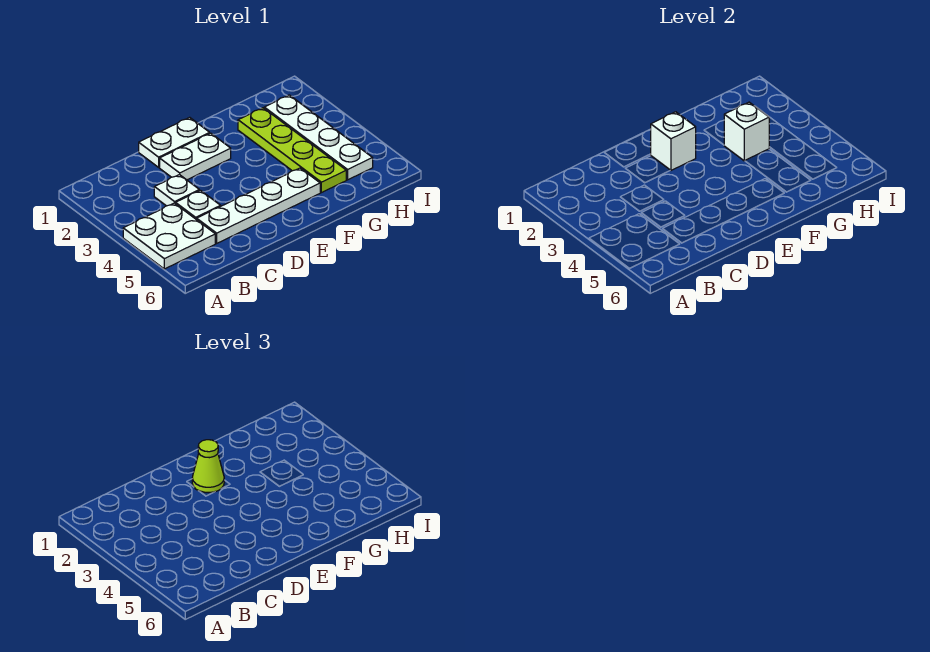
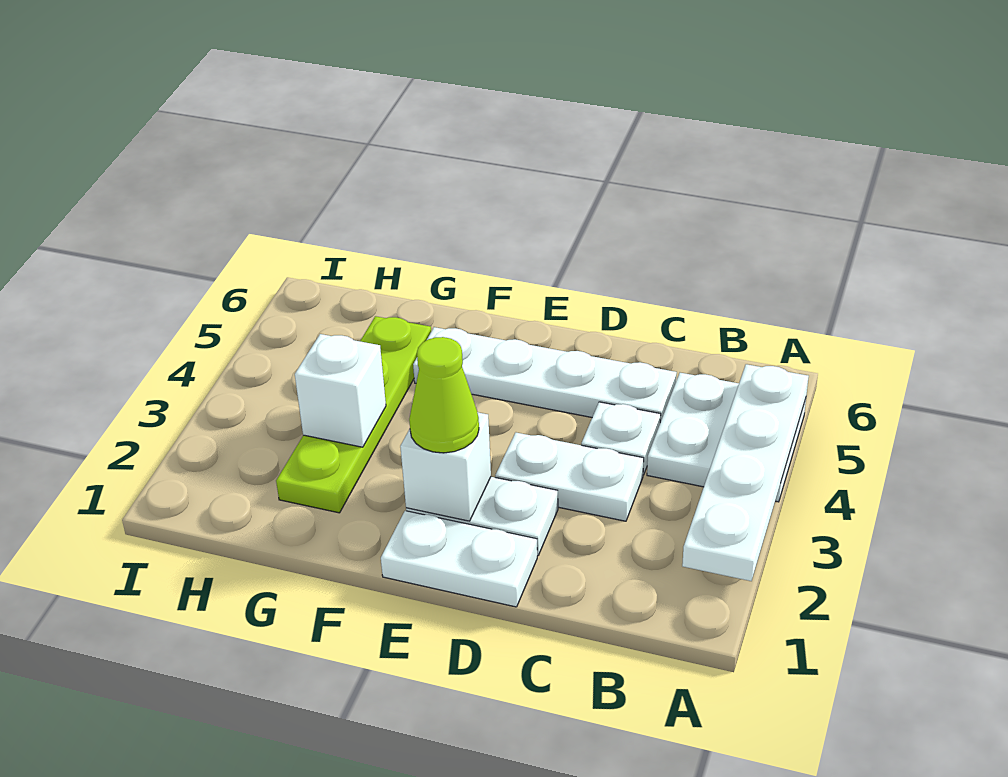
white 1x1 plate [154,175,199,206] -> white 1x2 plate [495,433,644,521]
white 1x4 plate [264,95,373,180] -> white 1x4 plate moved to [682,364,809,581]

